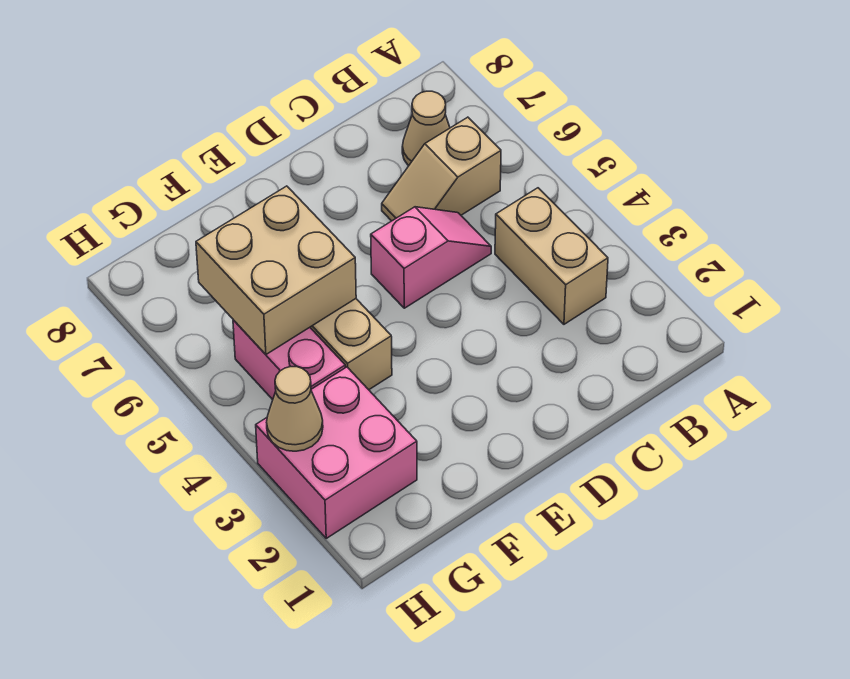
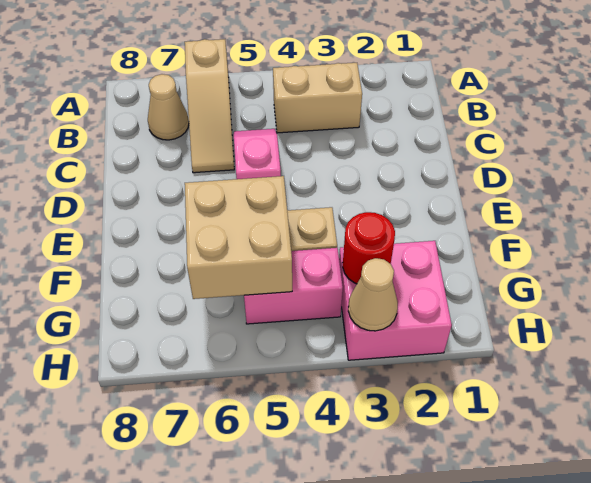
tan 1x2 slope [382,117,501,221] -> tan 1x3 slope [185,39,234,173]
none -> red 1x1 round brick [343,212,395,284]

